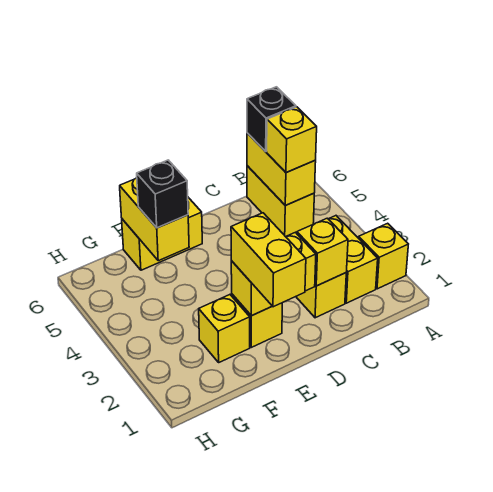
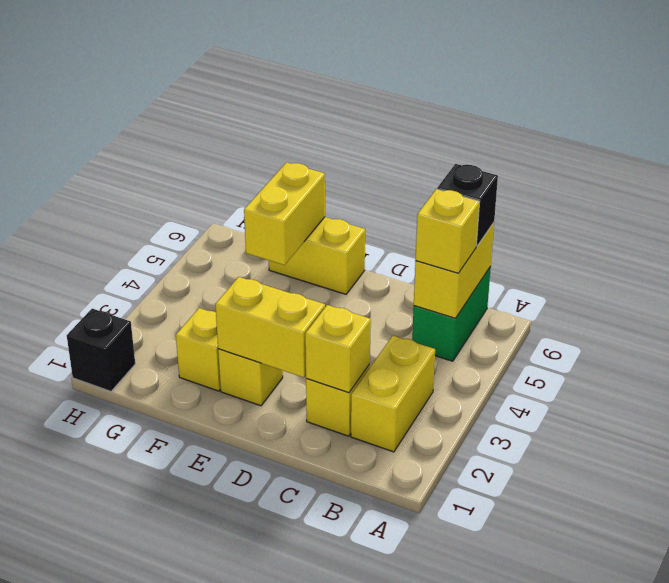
yellow 1x1 brick [359,223,408,289] -> none
yellow 1x2 brick [247,166,314,237] -> green 1x2 brick [412,267,491,361]
yellow 1x2 brick [231,213,306,307] -> none
black 1x1 brick [137,160,188,228] -> black 1x1 brick moved to [67,309,135,391]

